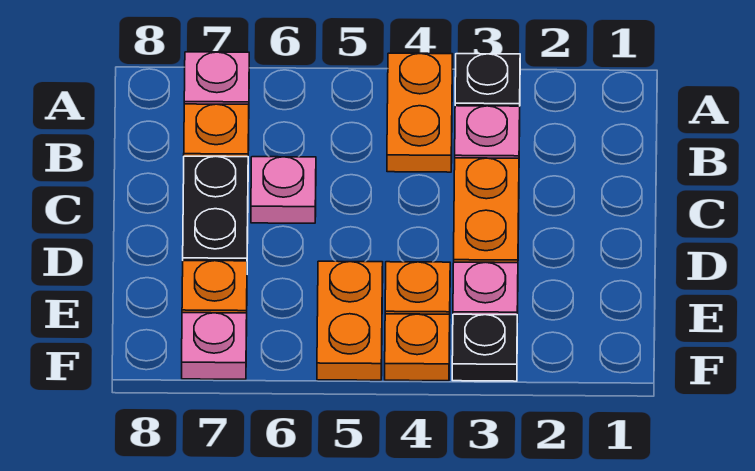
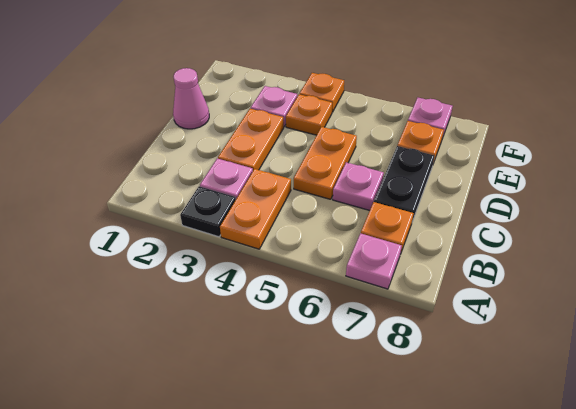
none -> pink 1x1 cone [173,68,209,129]
orange 1x2 plate [317,261,383,380] -> orange 1x2 plate moved to [294,127,357,199]
black 1x1 plate [452,314,517,381] -> none

